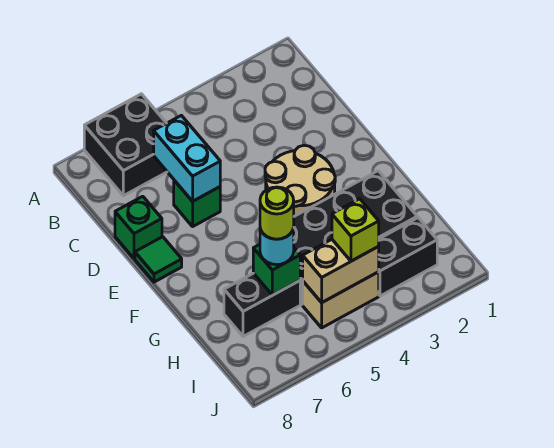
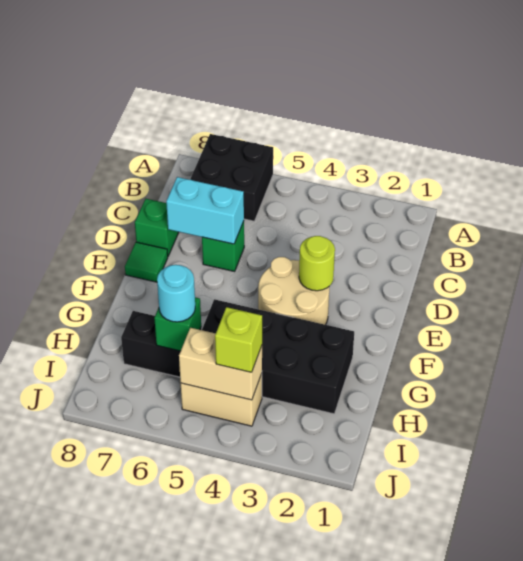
cyan 1x2 brick [154,115,220,201] -> cyan 1x2 brick turned to [166,177,244,244]
lime 1x1 round brick [260,187,294,239] -> lime 1x1 round brick moved to [299,236,335,291]
black 1x2 brick [378,218,437,296] -> none

